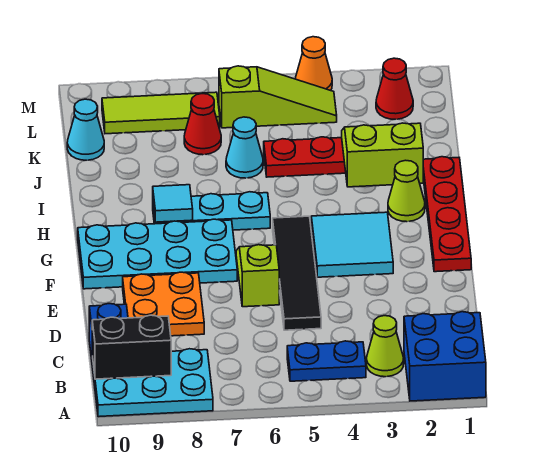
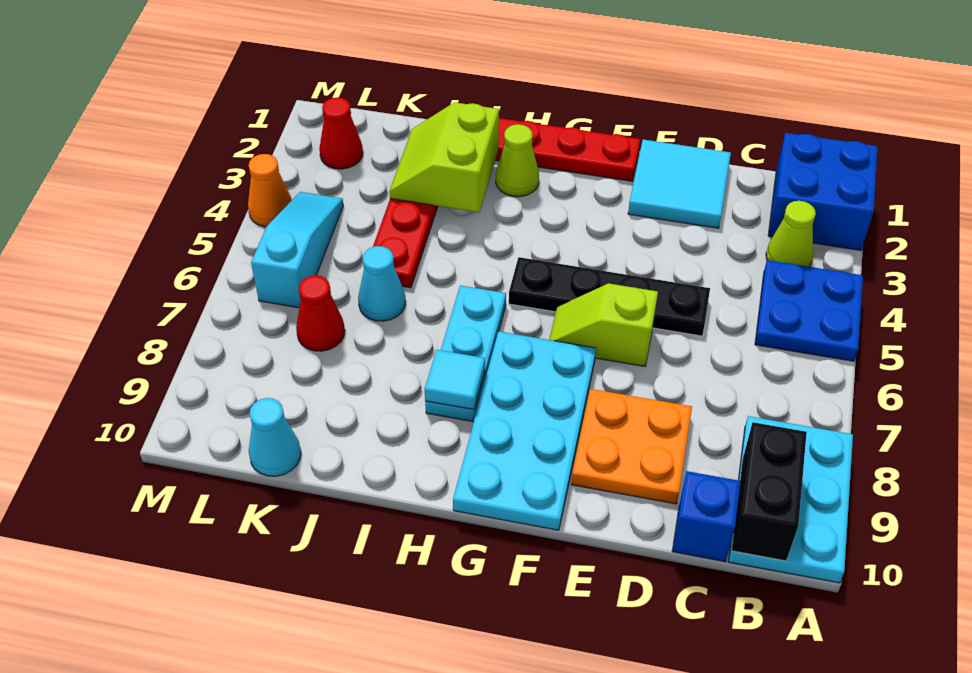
blue 1x2 plate [287,341,366,381] -> blue 2x2 plate [755,260,863,361]
black 1x4 tile [273,216,321,330] -> black 1x4 plate [509,257,710,336]
cyan 2x2 tile [311,212,393,277] -> cyan 2x2 tile moved to [628,139,731,228]
lime 1x3 slope [219,66,337,128] -> cyan 1x3 slope [251,192,343,308]
lime 1x3 tile [102,92,220,134] -> none

